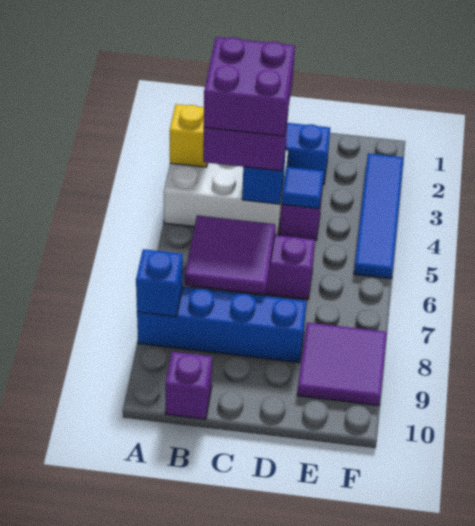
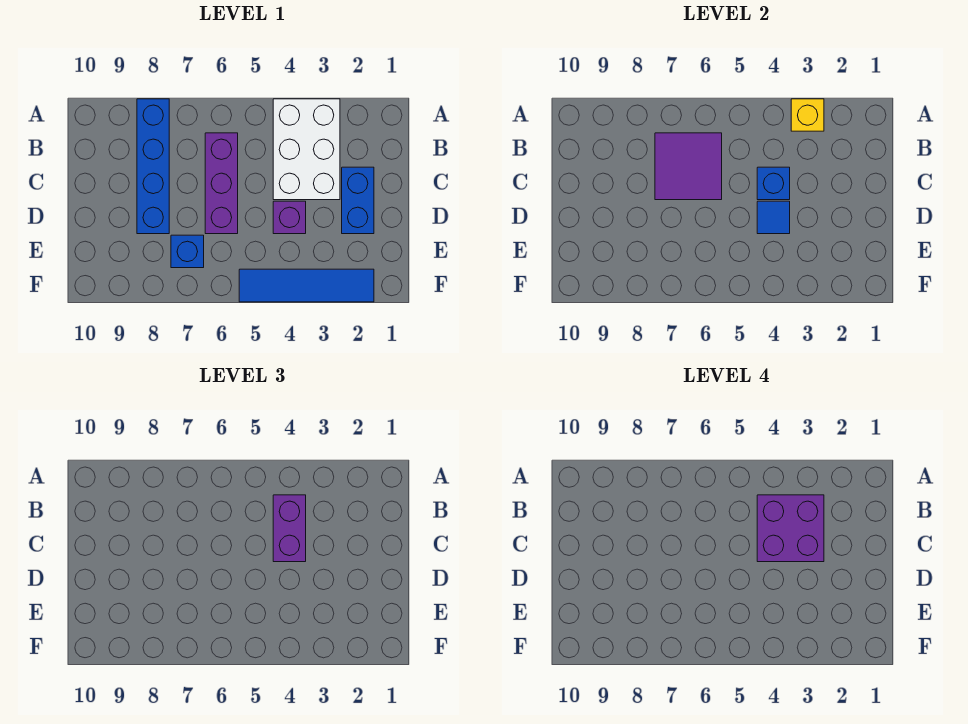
blue 1x1 brick [136,249,183,317] -> blue 1x1 brick moved to [171,235,204,268]
purple 1x1 brick [165,352,212,419] -> none
purple 2x2 tile [297,322,387,406] -> none

